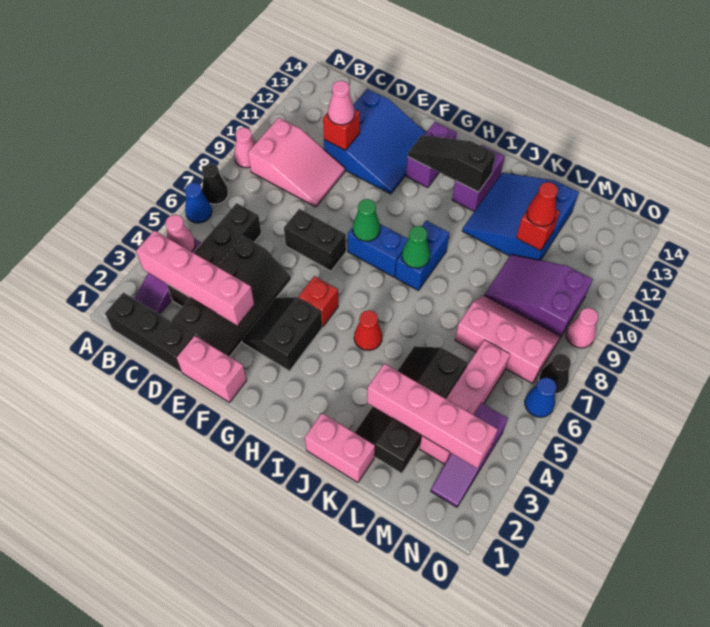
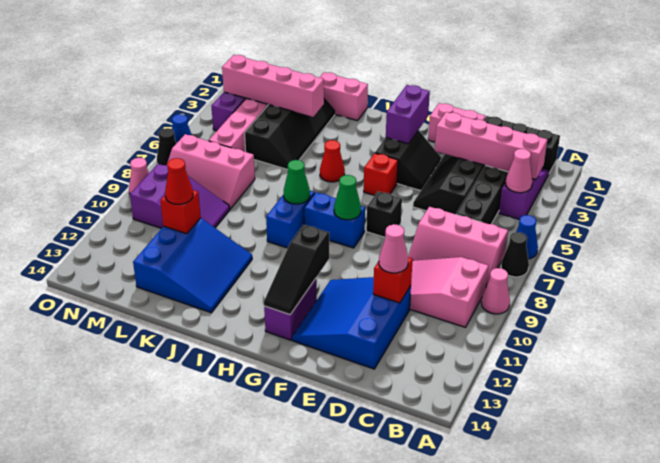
none -> pink 2x3 slope [408,207,508,287]
black 1x2 brick [284,209,346,271] -> black 1x1 brick [366,191,402,237]
black 1x3 slope [408,135,496,192] -> black 1x3 slope turned to [264,225,329,315]
purple 1x2 brick [452,145,504,212] -> purple 1x2 brick moved to [386,85,430,144]

